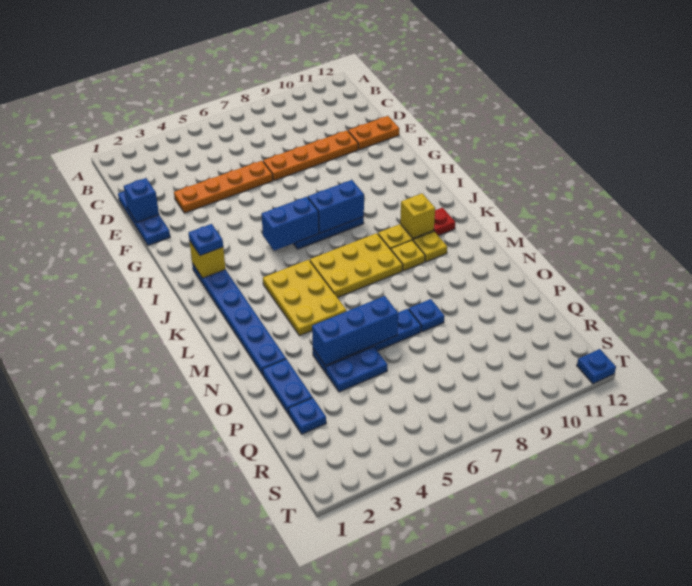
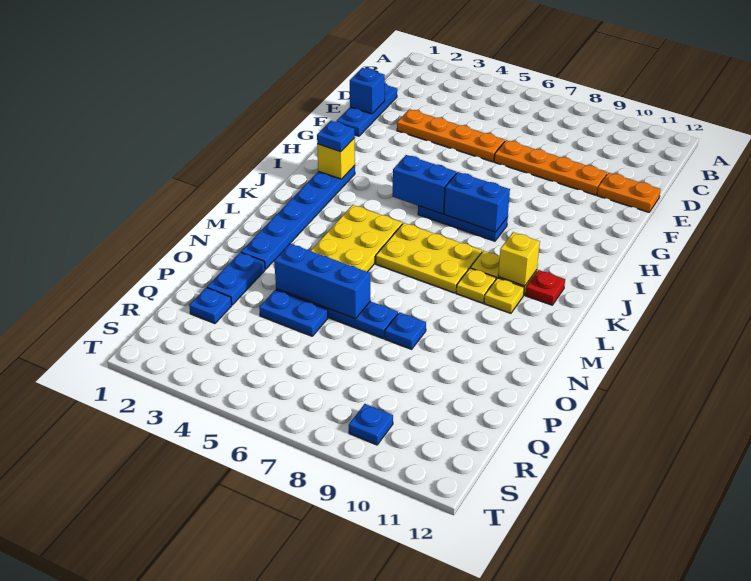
blue 1x1 plate [577,349,616,384] -> blue 1x1 plate moved to [349,404,393,445]

